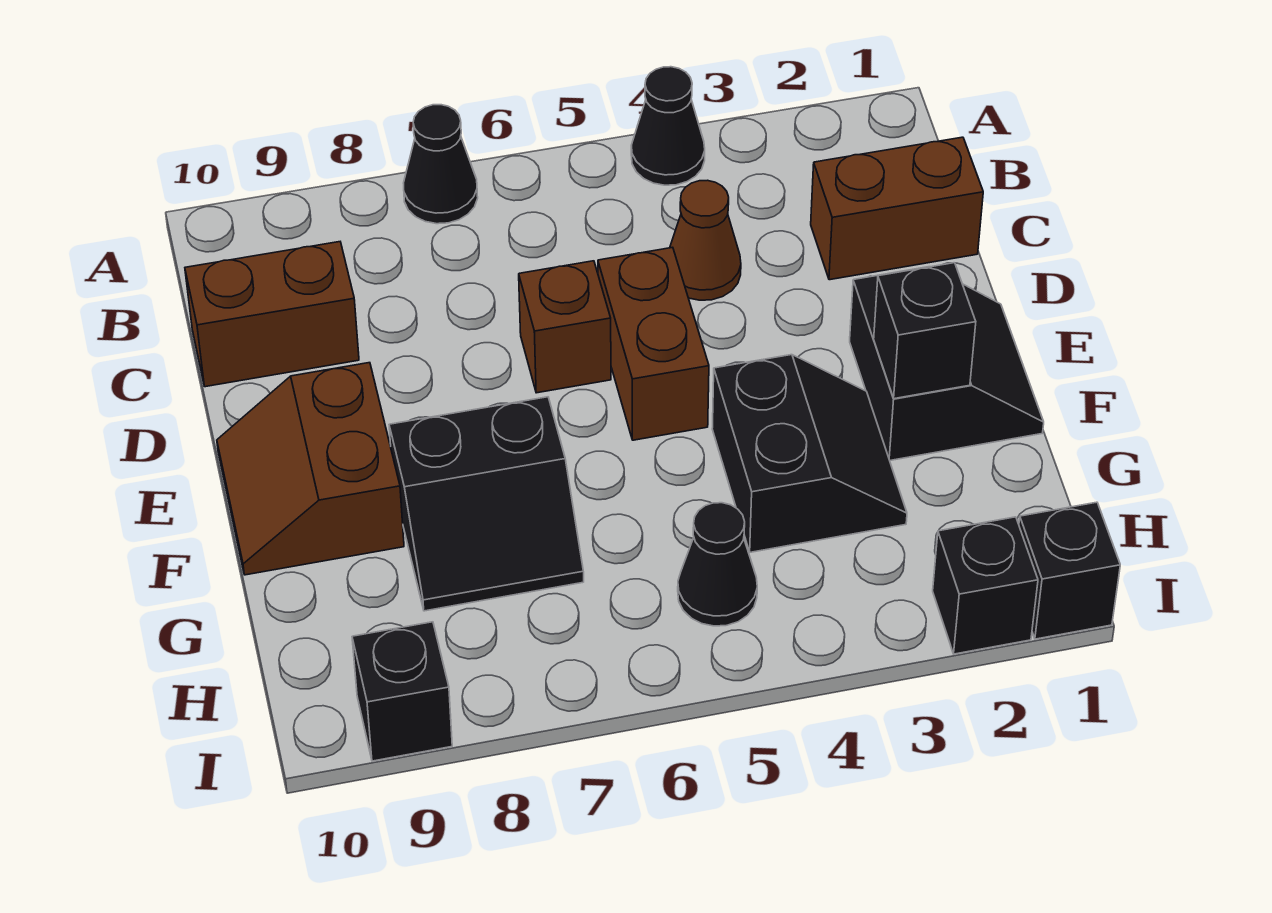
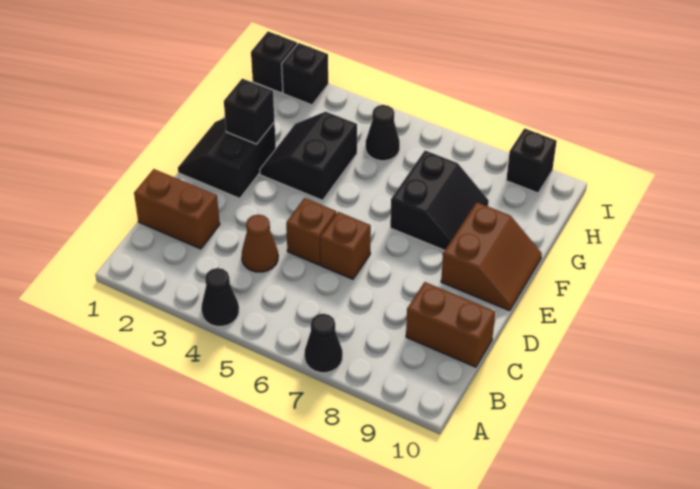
brown 1x2 brick [598,247,709,440] -> brown 1x1 brick [286,198,336,265]
black 2x2 slope [389,397,584,611] -> black 2x2 slope turned to [390,151,489,250]

